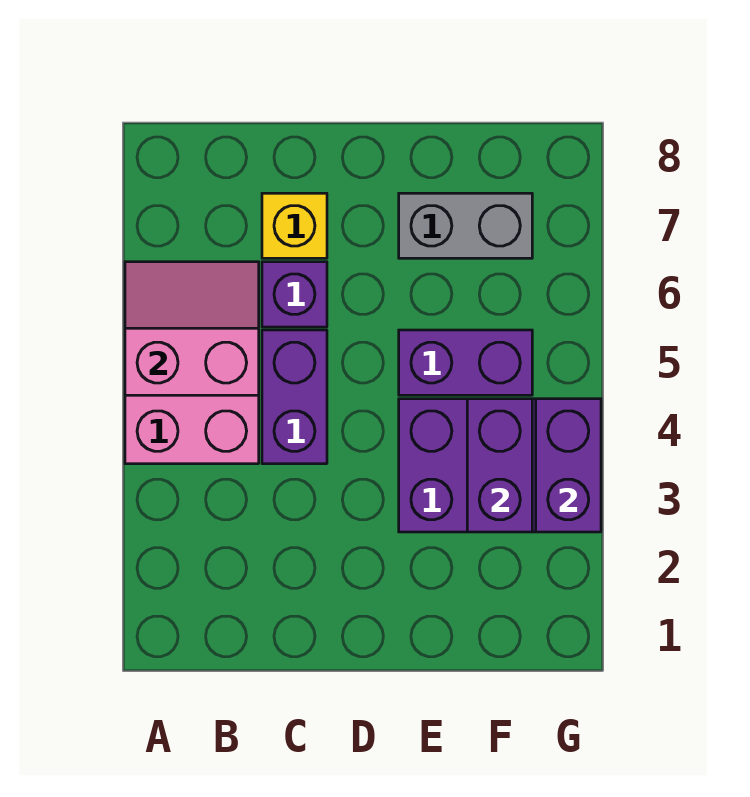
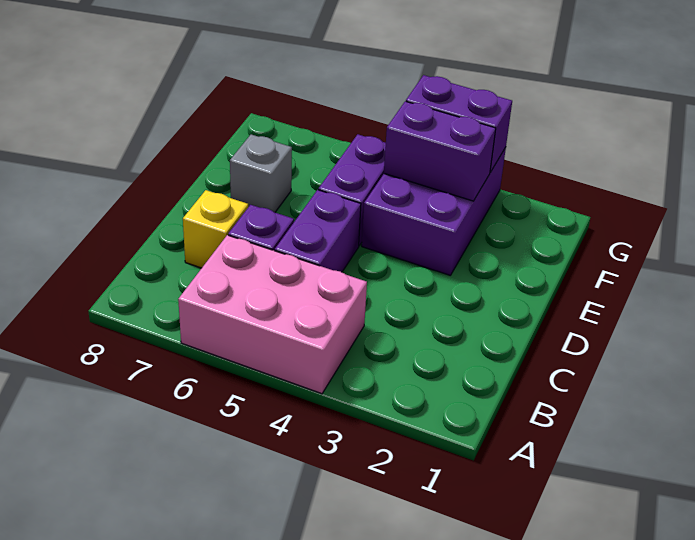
pink 2x2 slope [125,262,259,395] -> none
purple 1x2 brick [262,330,327,464] -> purple 1x2 brick turned to [275,190,361,272]
grey 1x2 brick [399,193,532,258] -> grey 1x1 brick [230,134,292,212]

